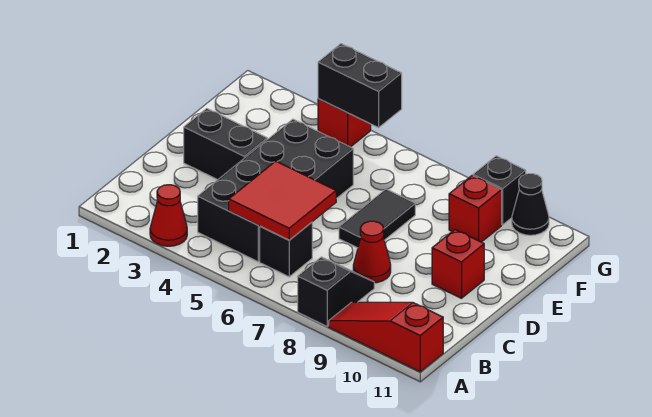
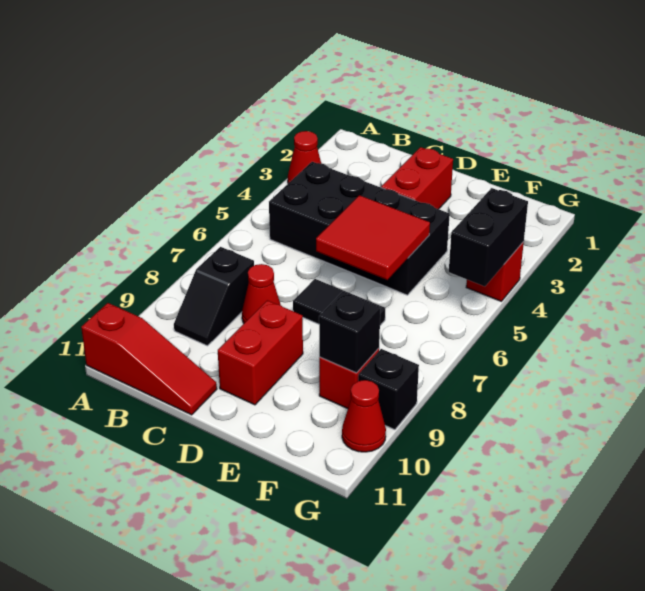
black 1x2 slope [298,257,374,326] -> black 1x2 slope turned to [174,247,254,346]
red 1x3 slope [329,302,443,372] -> red 1x3 slope turned to [81,303,217,415]
red 2x2 tile [229,161,336,240] -> red 2x2 tile moved to [316,195,430,280]
black 1x1 brick [260,222,312,277] -> black 1x1 brick moved to [319,292,381,373]
black 1x2 brick [184,109,267,180] -> red 1x2 brick [381,147,453,209]
red 1x1 brick [432,230,484,298] -> red 1x2 brick [218,300,303,405]
black 1x1 cone [512,174,549,235] -> red 1x1 cone [342,380,386,452]

